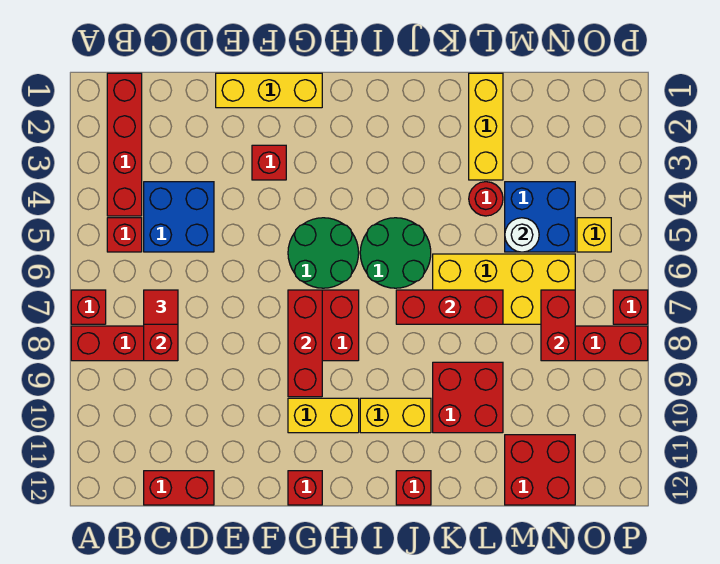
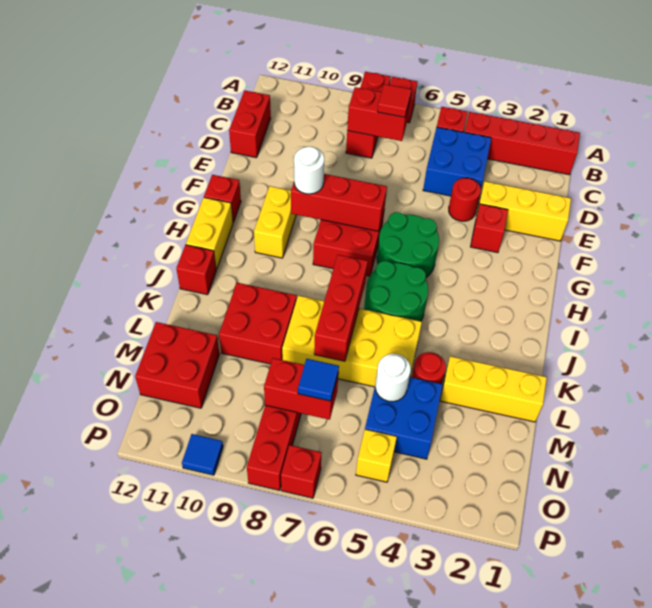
yellow 1x3 brick [216,73,322,108] -> yellow 1x3 brick turned to [476,181,571,241]
none -> red 1x1 round brick [449,178,481,221]
none -> white 1x1 round brick [294,147,324,194]
yellow 1x2 brick [360,398,431,433] -> yellow 1x2 brick moved to [186,197,233,270]
yellow 2x4 brick [433,254,575,324] -> yellow 2x4 brick turned to [282,296,422,387]
none -> blue 1x1 tile [298,359,339,401]
none -> blue 1x1 tile [182,434,223,475]

